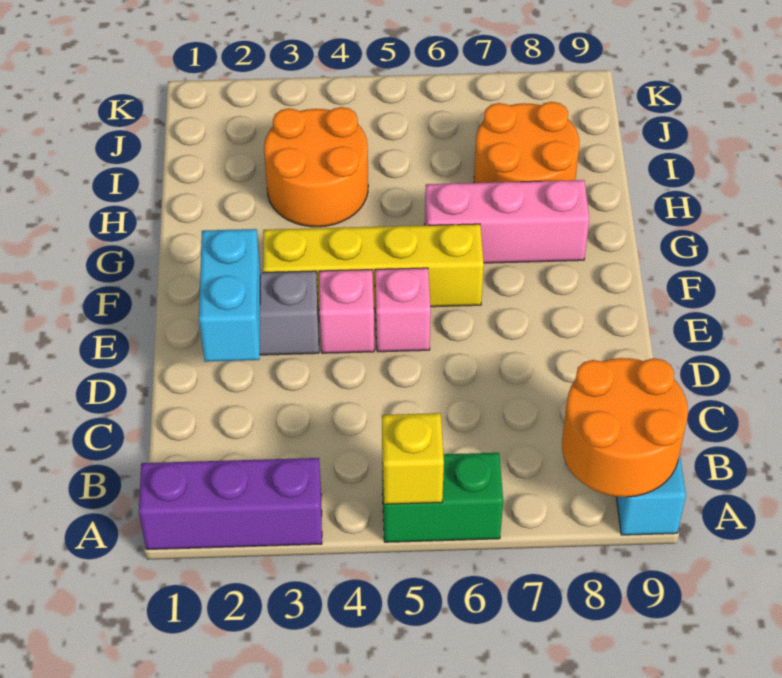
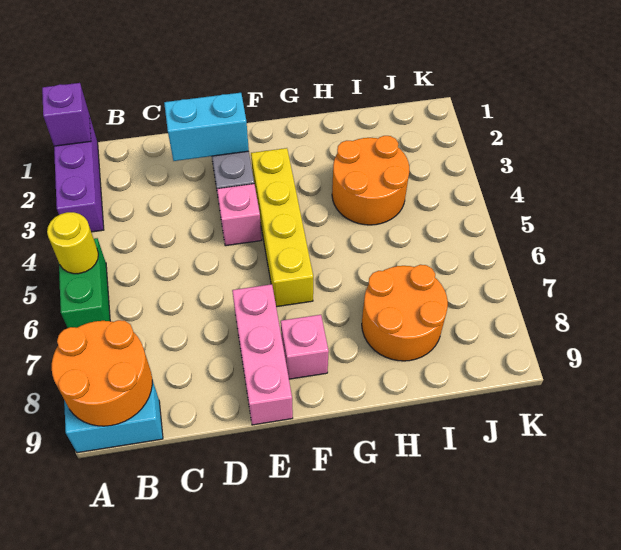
none -> purple 1x1 brick [42,83,91,146]
yellow 1x1 brick [382,413,444,504] -> yellow 1x1 round brick [47,212,98,274]
pink 1x1 brick [375,268,431,352] -> pink 1x1 brick moved to [281,315,329,379]
pink 1x3 brick [425,180,589,263] -> pink 1x3 brick moved to [232,284,293,425]

